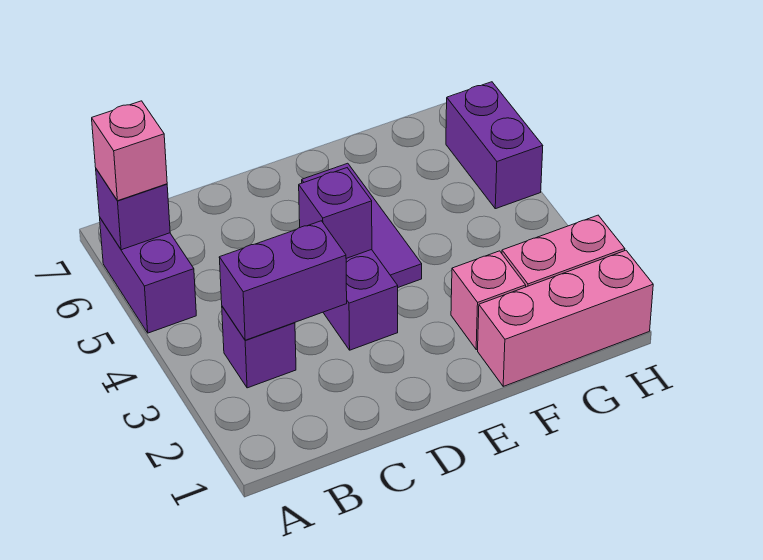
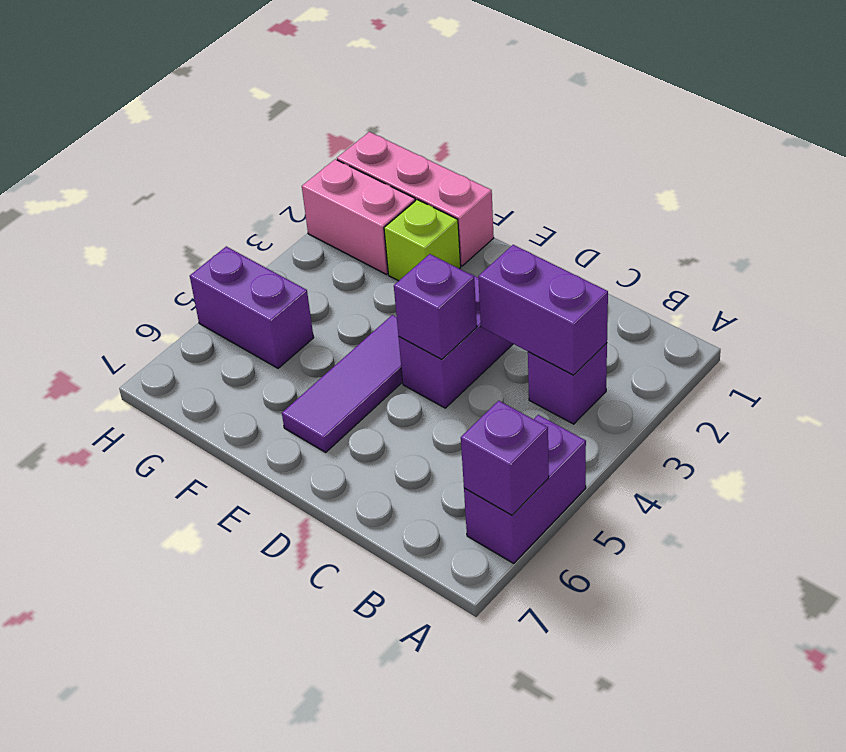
pink 1x1 brick [92,101,167,201] -> none
pink 1x1 brick [451,251,526,350] -> lime 1x1 brick [384,200,461,281]
purple 1x2 brick [446,82,543,209] -> purple 1x2 brick turned to [190,246,314,368]

